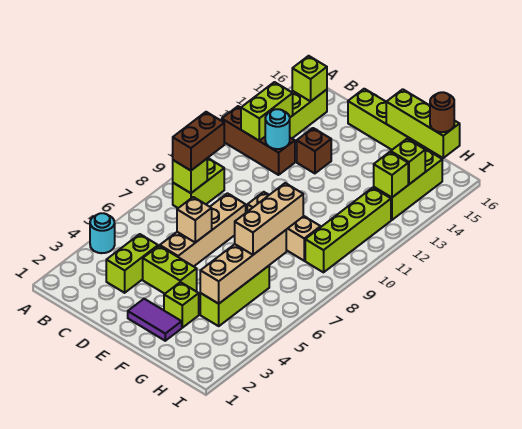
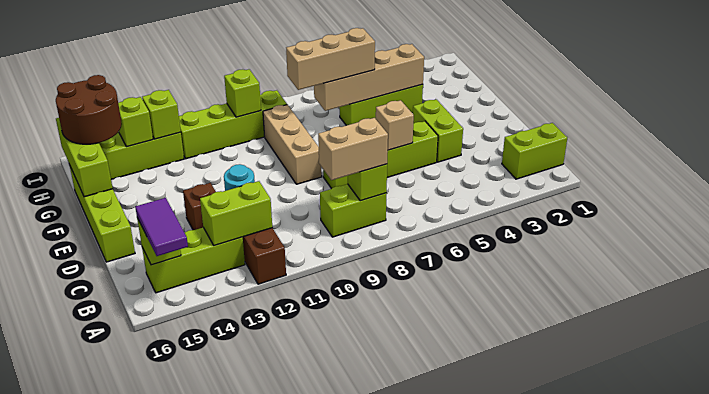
cyan 1x1 round brick [90,213,115,253] -> none
brown 1x2 brick [173,112,224,171] -> tan 1x2 brick [318,118,388,180]
lime 1x2 brick [106,234,158,293] -> lime 1x2 brick moved to [502,123,567,179]
tan 1x4 brick [160,193,246,266] -> lime 1x4 brick [323,121,438,189]
purple 1x2 tile [128,299,182,341] -> purple 1x2 tile moved to [135,198,188,256]
lime 1x1 brick [164,282,199,328] -> lime 1x1 brick moved to [224,69,261,117]
brown 1x1 round brick [430,92,454,132] -> brown 2x2 round brick [56,75,122,144]

